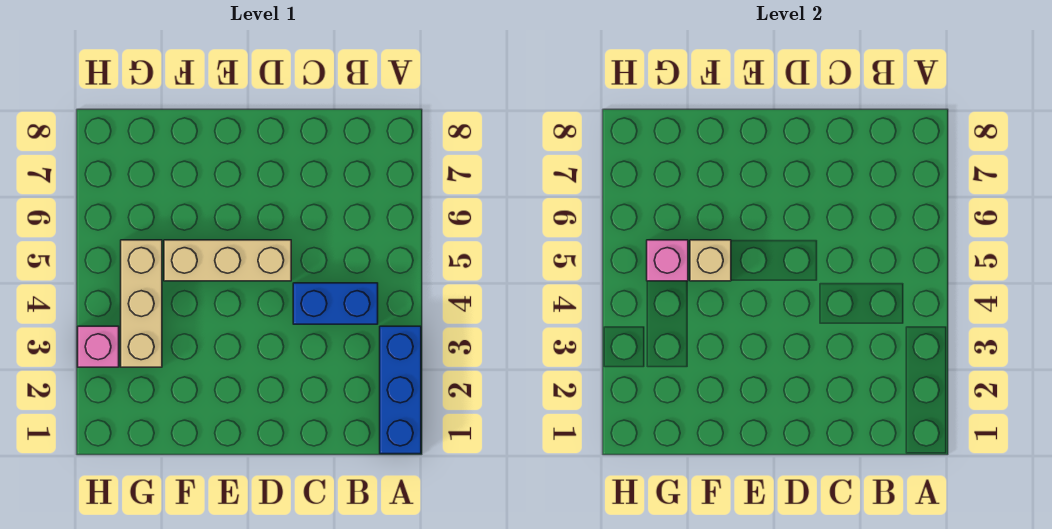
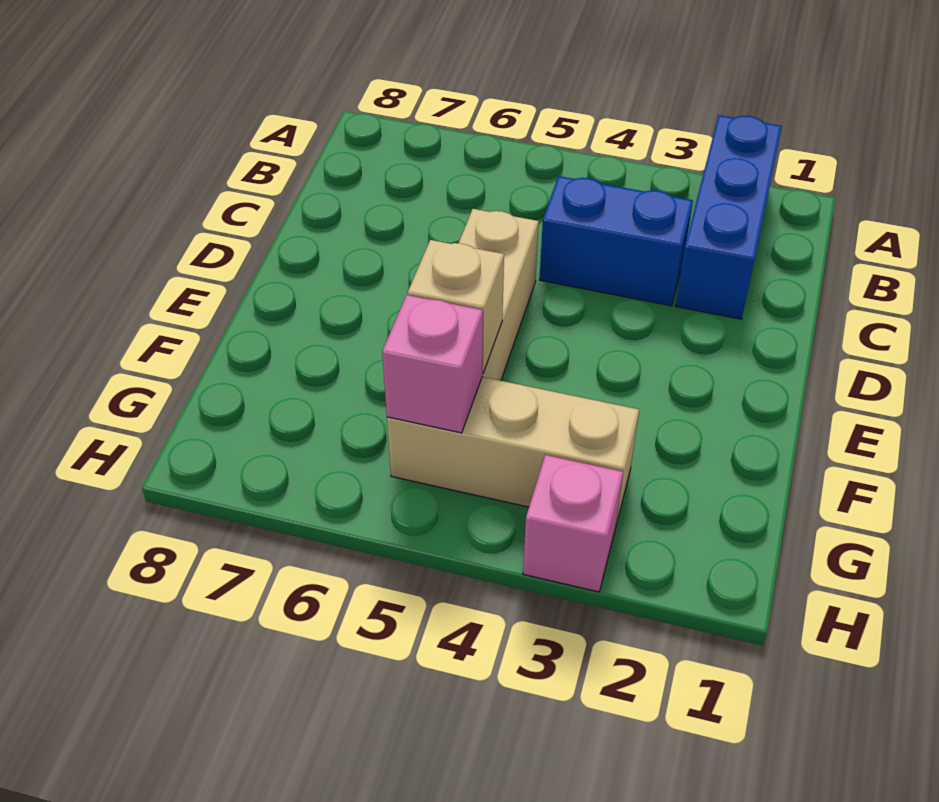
blue 1x3 brick [380,326,421,454] -> blue 1x3 brick turned to [675,115,782,319]
blue 1x2 brick [293,283,378,324] -> blue 1x2 brick turned to [540,176,693,306]

